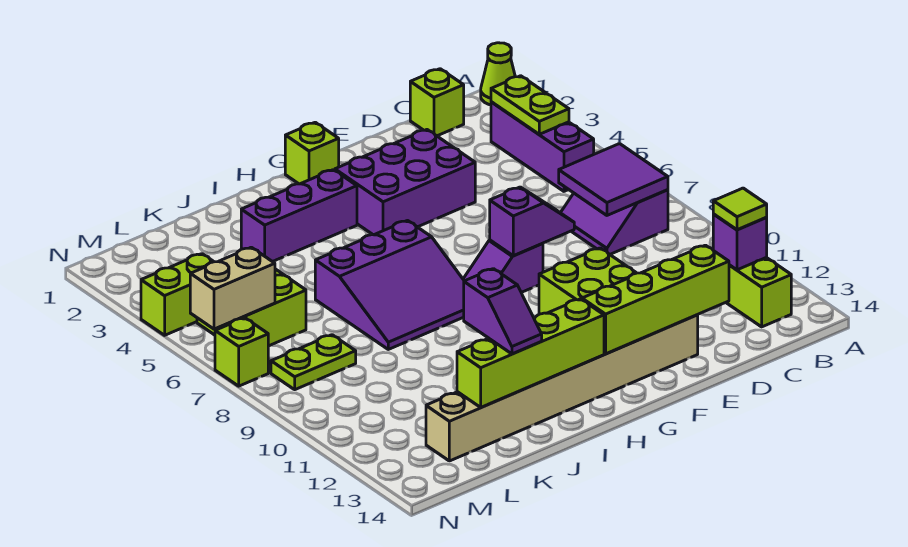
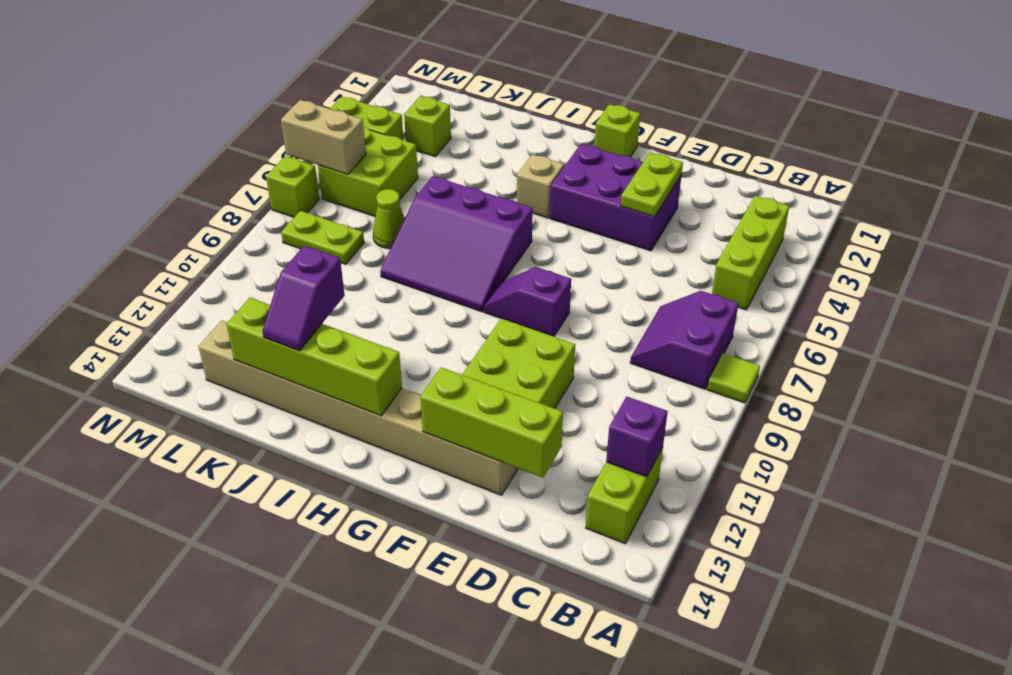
lime 1x1 cone [481,43,515,105] -> lime 1x1 cone moved to [373,189,405,249]
purple 1x3 brick [491,102,594,191] -> lime 1x3 brick [712,196,789,310]
lime 1x2 plate [491,76,569,134] -> lime 1x2 plate moved to [621,152,683,217]
purple 2x2 tile [559,144,668,215] -> none
lime 1x1 tile [713,188,767,230] -> lime 1x1 tile moved to [707,353,760,403]
lime 1x1 brick [410,69,464,136] -> lime 1x1 brick moved to [404,96,451,157]
lime 1x4 brick [582,245,729,354] -> lime 1x3 brick [420,367,563,478]
purple 1x2 slope [490,187,574,256] -> none
purple 1x3 brick [241,170,357,262] -> none
none -> tan 1x1 brick [517,154,564,218]

